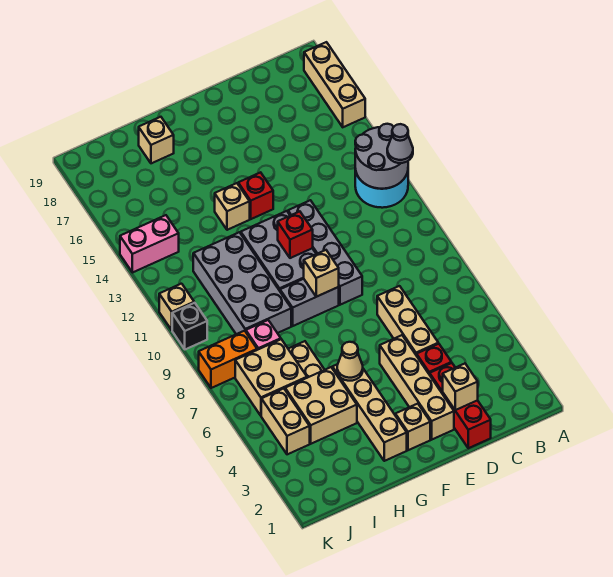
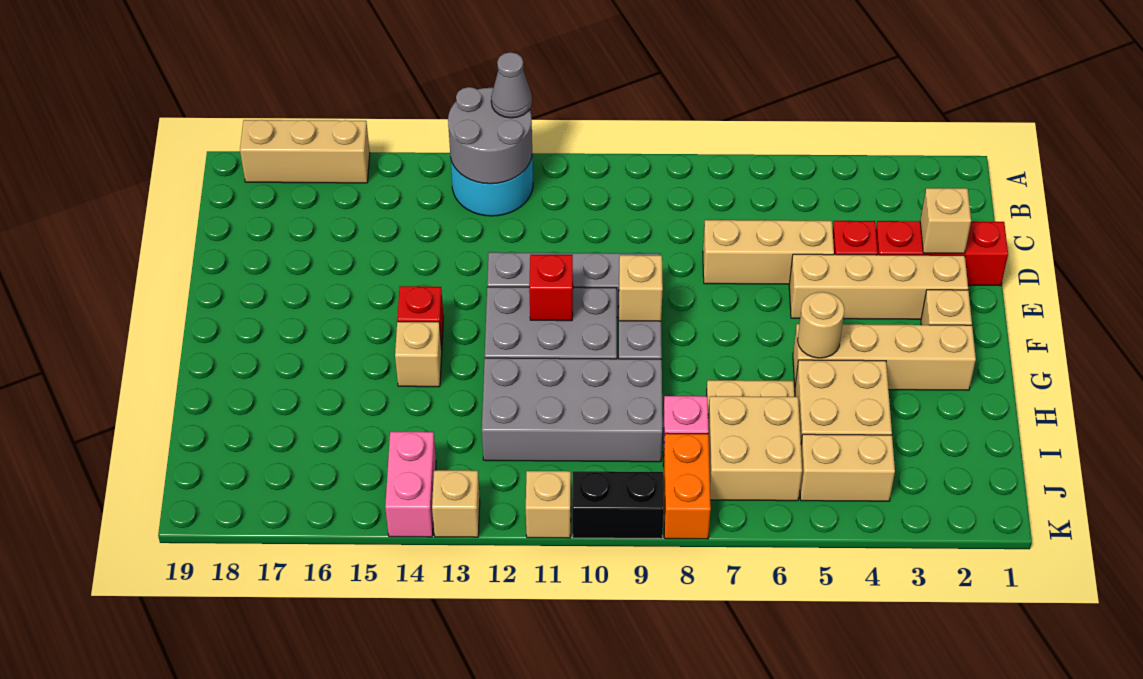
tan 1x1 cone [337,342,363,381] -> tan 1x1 round brick [798,292,845,358]
tan 1x1 brick [139,117,174,163] -> tan 1x1 brick moved to [432,470,480,537]
black 1x1 brick [172,303,207,349] -> black 1x2 brick [572,471,664,539]

